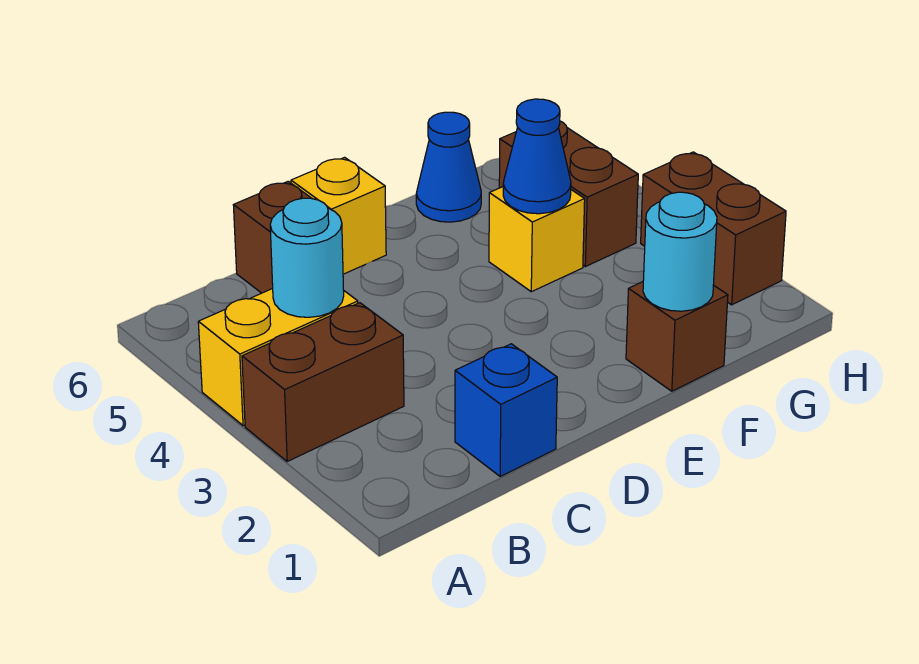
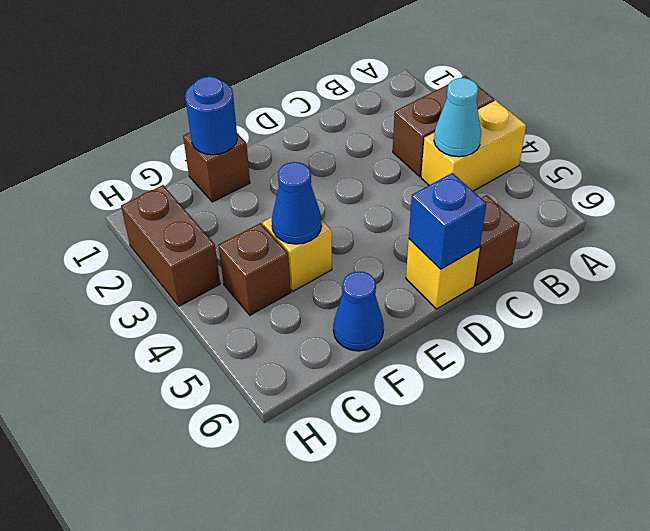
cyan 1x1 round brick [270,198,344,317] -> cyan 1x1 cone [434,78,481,157]
blue 1x1 brick [455,344,557,476] -> blue 1x1 brick moved to [409,173,486,269]
cyan 1x1 round brick [643,192,717,311] -> blue 1x1 round brick [185,77,237,155]
brown 1x2 brick [499,121,638,267] -> brown 1x1 brick [218,223,291,315]

